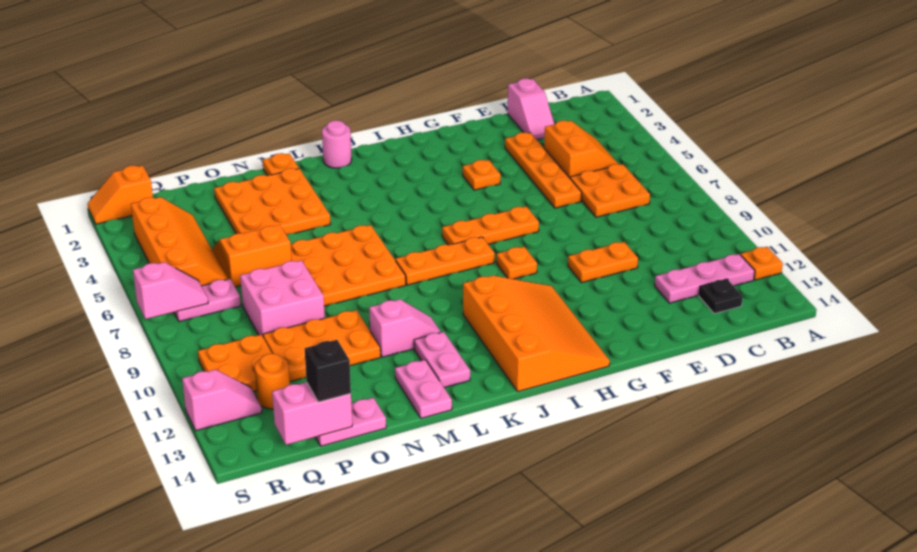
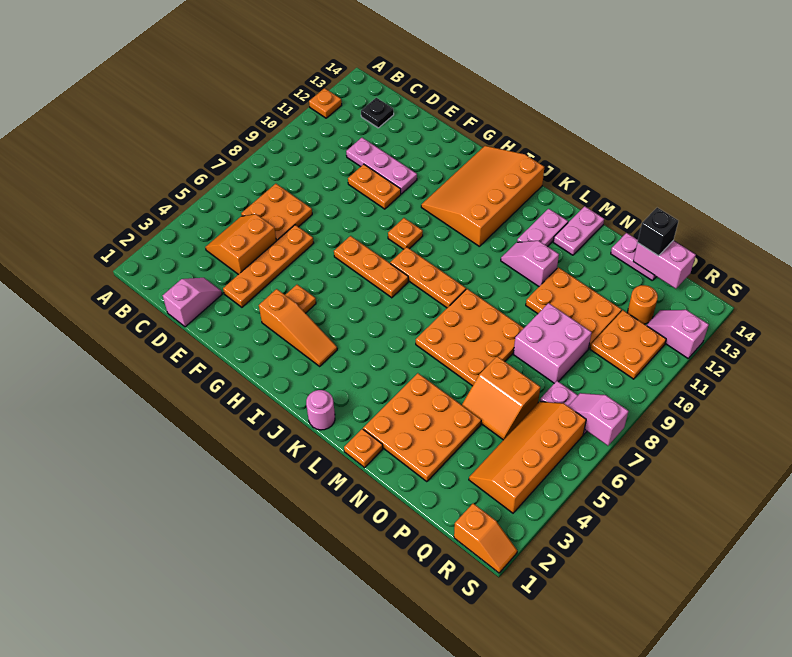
pink 1x3 plate [655,254,755,303] -> pink 1x3 plate moved to [346,138,417,194]
none -> orange 1x3 slope [259,289,337,366]

